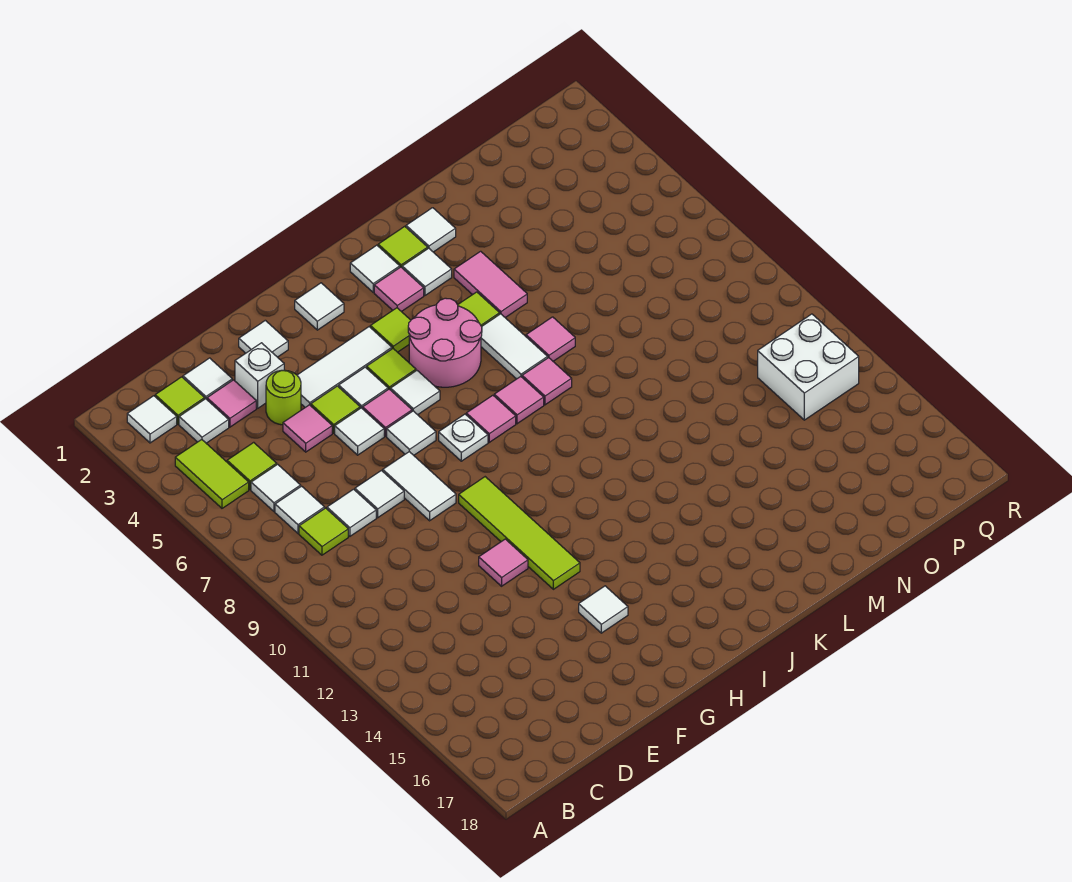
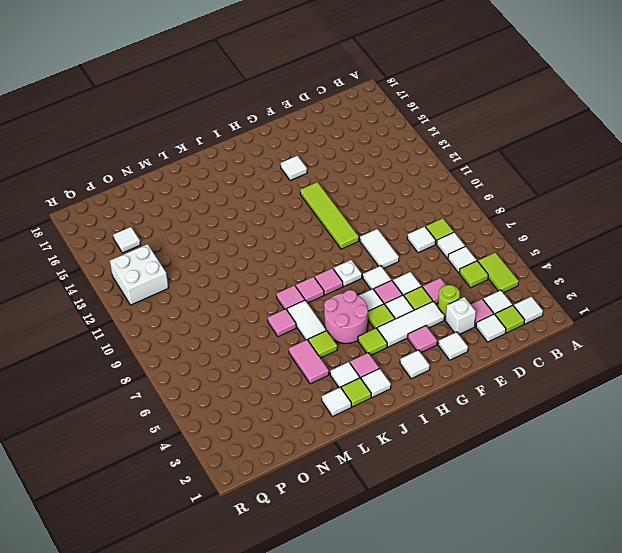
white 1x1 tile [355,471,404,518] -> white 1x1 tile moved to [113,227,141,253]
pink 1x1 tile [479,539,528,586] -> pink 1x1 tile moved to [408,326,437,353]

